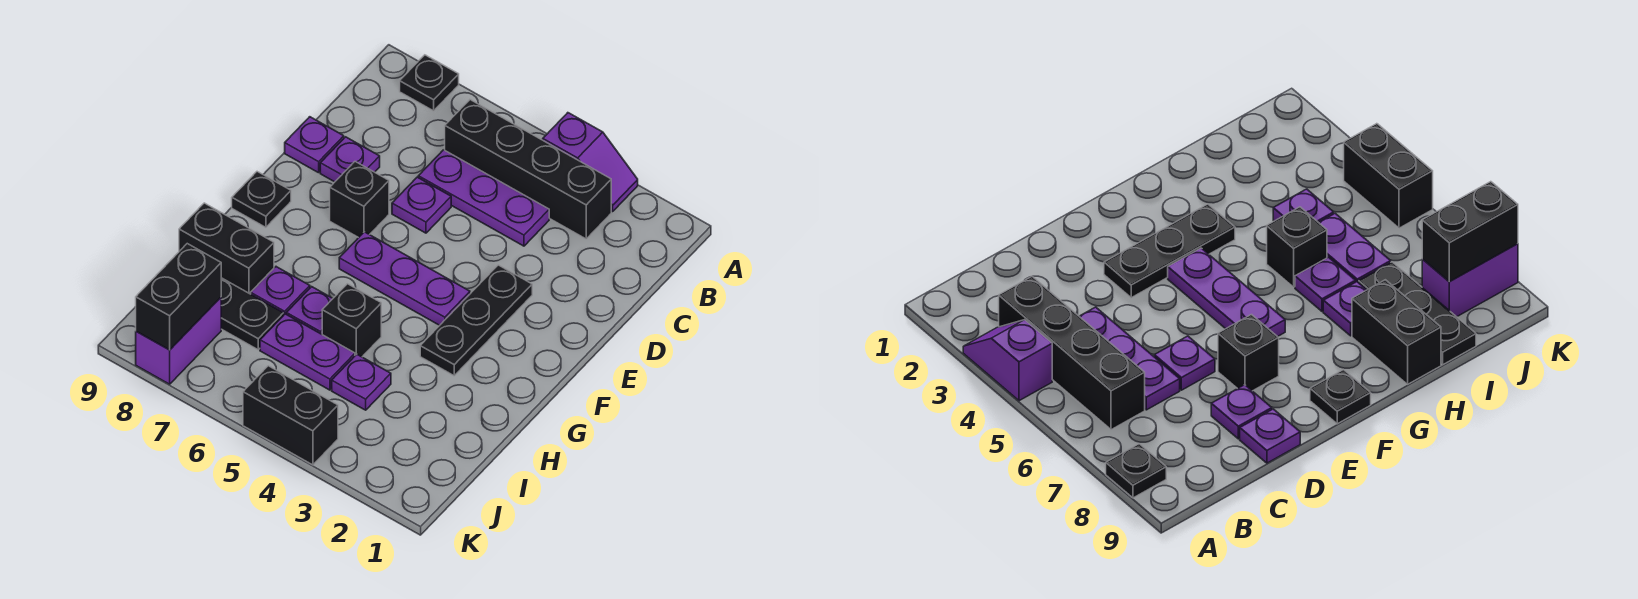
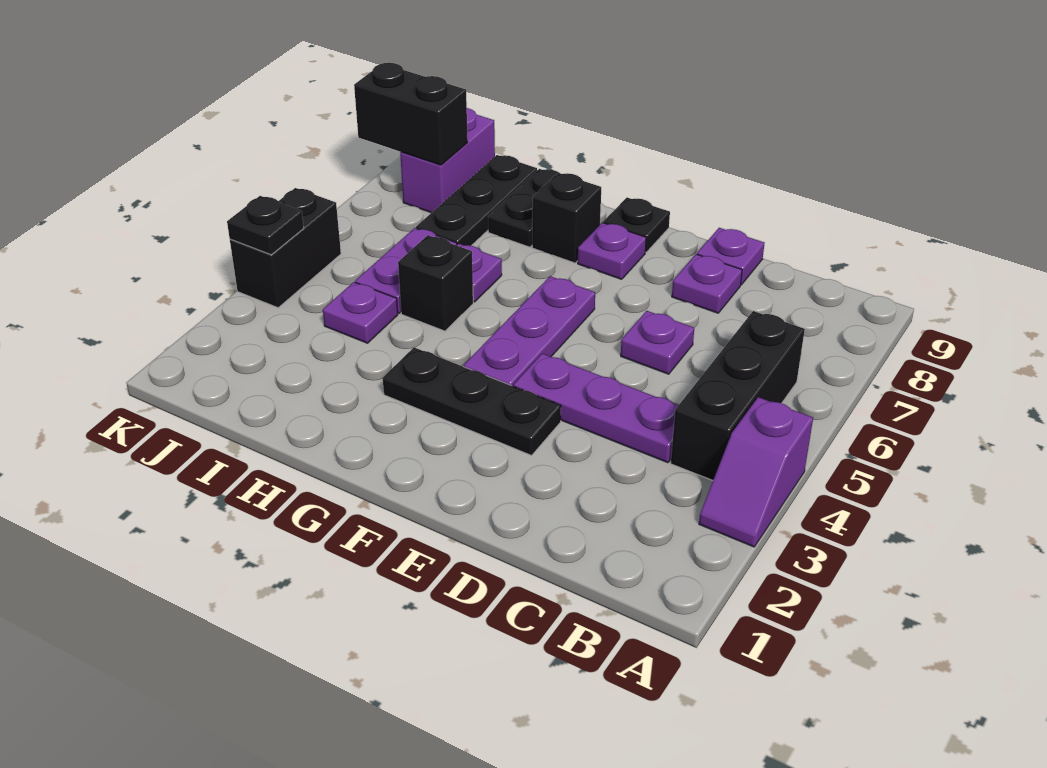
black 1x1 plate [400,55,459,111] -> black 1x1 plate moved to [227,196,304,255]
black 1x4 brick [445,100,611,239] -> black 1x3 brick [671,311,805,480]
purple 1x3 plate [418,150,549,246] -> purple 1x3 plate turned to [514,354,678,463]
black 1x1 brick [330,162,389,238] -> black 1x1 brick moved to [532,173,601,263]
purple 1x1 plate [251,267,310,315] -> purple 1x1 plate moved to [578,223,646,279]
black 1x2 brick [179,203,274,294] -> black 1x2 plate [488,169,559,247]
purple 1x2 brick [136,297,221,384] -> purple 1x2 brick turned to [400,108,495,213]

